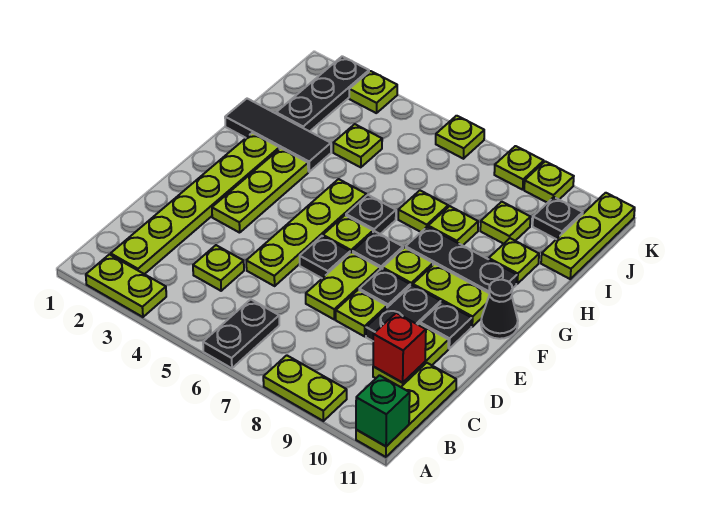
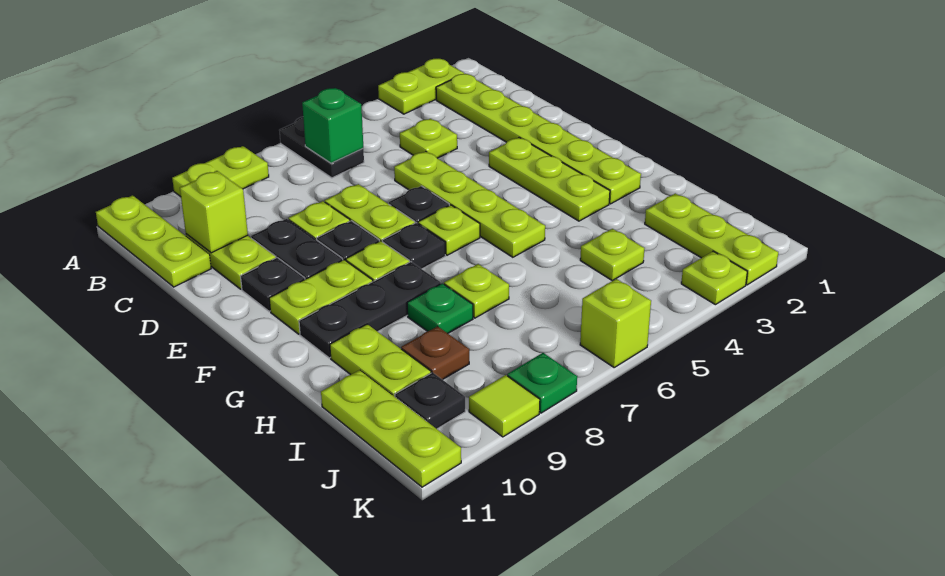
green 1x1 brick [356,375,410,446] -> green 1x1 brick moved to [302,88,363,163]
red 1x1 brick [373,313,426,383] -> lime 1x1 brick [180,171,248,253]
black 1x1 cone [481,280,518,339] -> none
black 1x1 plate [346,195,396,234] -> none
black 1x3 tile [225,99,331,172] -> none
lime 1x1 plate [428,206,478,245] -> green 1x1 plate [407,283,473,333]
lime 1x1 plate [489,238,539,284] -> lime 1x2 plate [330,324,431,397]
black 1x3 plate [276,56,369,132] -> lime 1x3 plate [645,193,778,285]
lime 1x1 plate [480,202,531,244] -> brown 1x1 plate [401,326,469,380]
lime 1x1 plate [436,116,484,159] -> lime 1x1 brick [580,279,651,367]
lime 1x1 plate [494,146,544,190] -> green 1x1 plate [507,353,577,413]
lime 1x1 plate [524,161,574,203] -> lime 1x1 tile [469,375,540,437]

